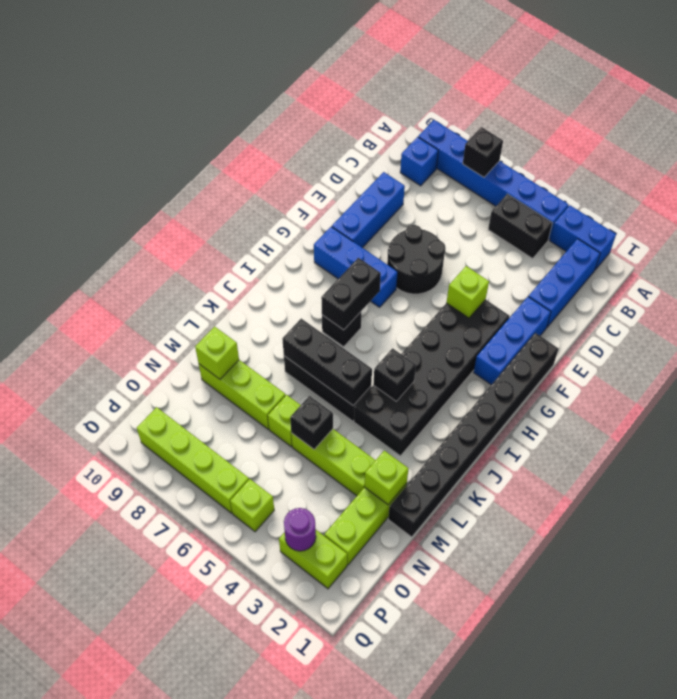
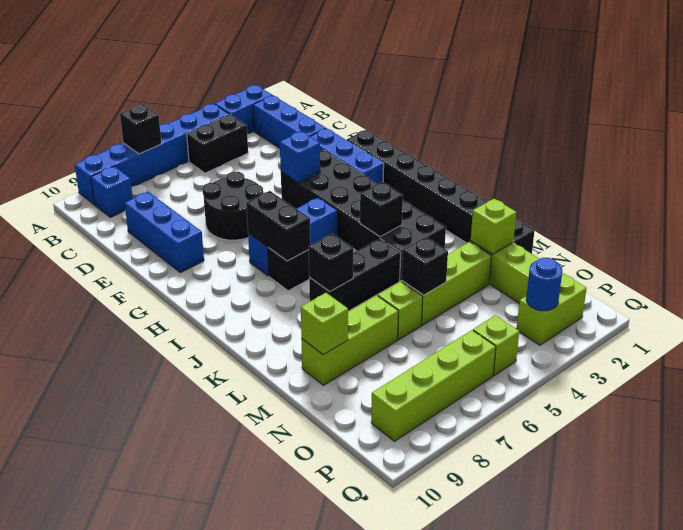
lime 1x1 brick [446,266,489,318] -> blue 1x1 brick [280,131,320,183]
blue 1x3 brick [314,227,398,307] -> blue 1x3 brick moved to [248,198,337,276]
black 1x3 brick [282,319,372,405] -> black 1x1 brick [309,233,353,292]
purple 1x1 round brick [284,508,316,551] -> blue 1x1 round brick [526,258,562,311]

